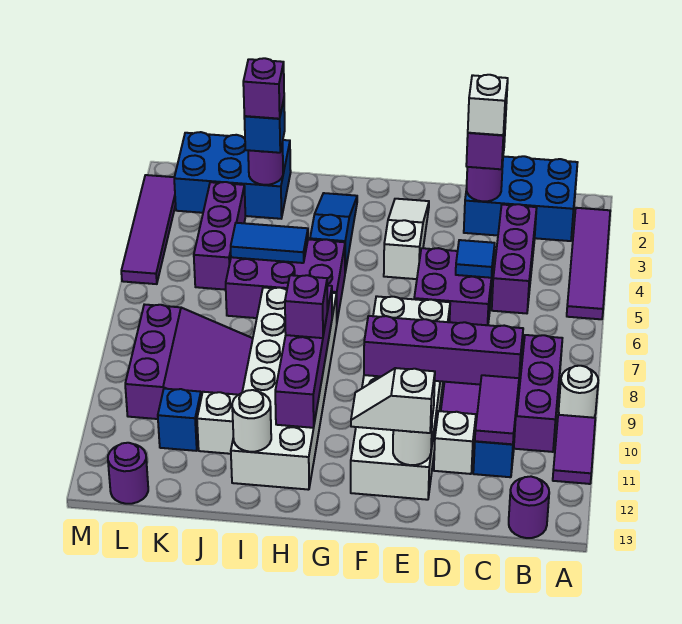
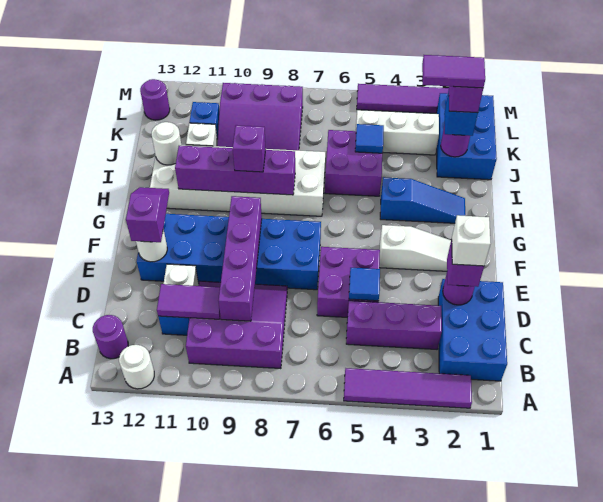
white 1x1 round brick [559,366,598,418] -> white 1x1 round brick moved to [119,345,154,389]
purple 1x2 tile [553,415,595,484] -> purple 1x2 tile moved to [422,55,485,88]
white 2x6 brick [351,296,450,500] -> blue 2x6 brick [137,214,321,290]
white 1x2 slope [351,368,435,433] -> purple 1x2 slope [126,187,169,242]
purple 2x3 brick [226,239,345,320] -> purple 2x2 brick [325,130,382,196]
blue 1x2 tile [231,223,308,263] -> blue 1x1 tile [355,124,384,153]
purple 1x3 brick [194,182,245,290] -> white 1x3 brick [356,110,439,155]

